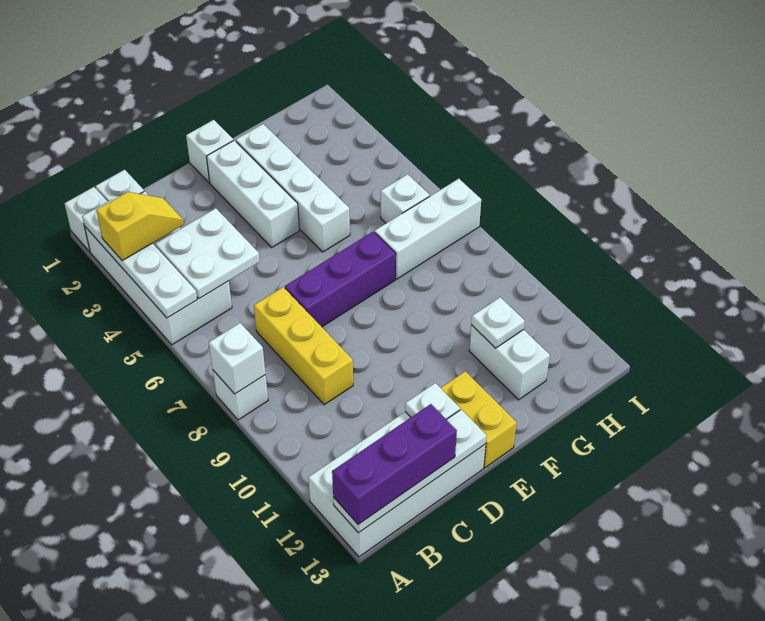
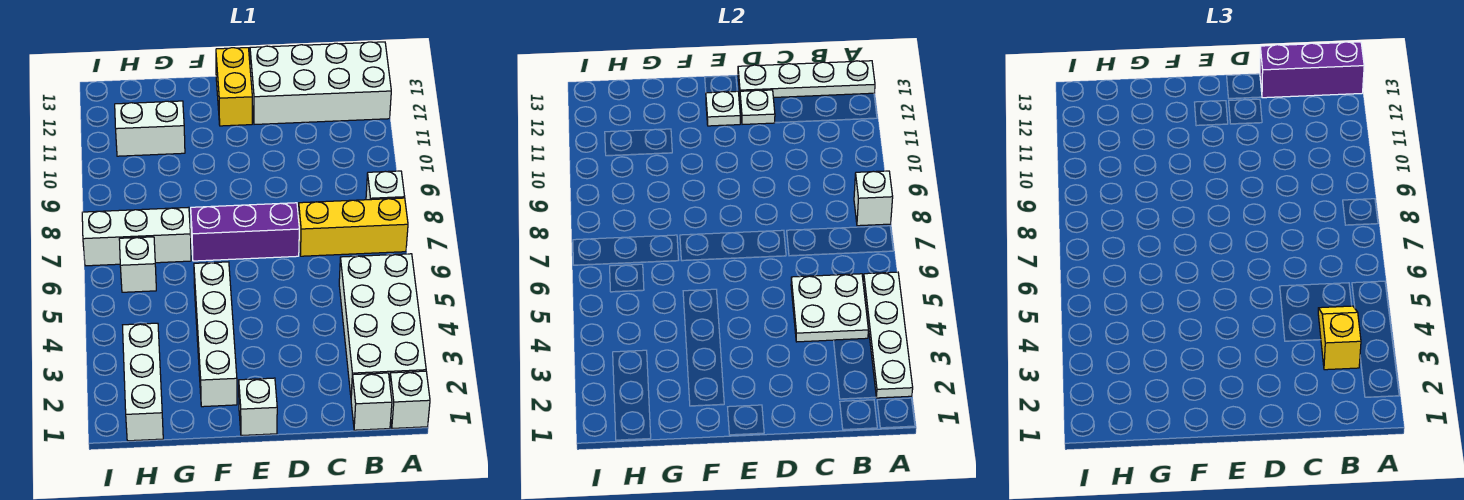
yellow 1x2 slope [96,192,184,261] -> yellow 1x2 slope turned to [1318,306,1361,370]
yellow 1x3 brick [254,287,353,405] -> yellow 1x3 brick turned to [298,198,408,256]
white 1x3 brick [206,140,299,247] -> white 1x3 brick moved to [123,323,163,441]
white 1x2 brick [469,325,550,400] -> white 1x2 brick turned to [115,101,185,156]
white 1x1 plate [471,297,525,348] -> white 1x1 plate moved to [706,91,740,126]

